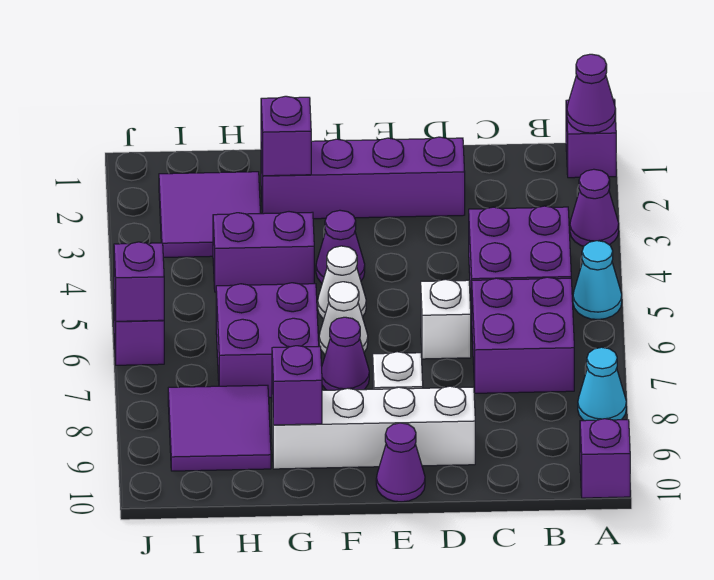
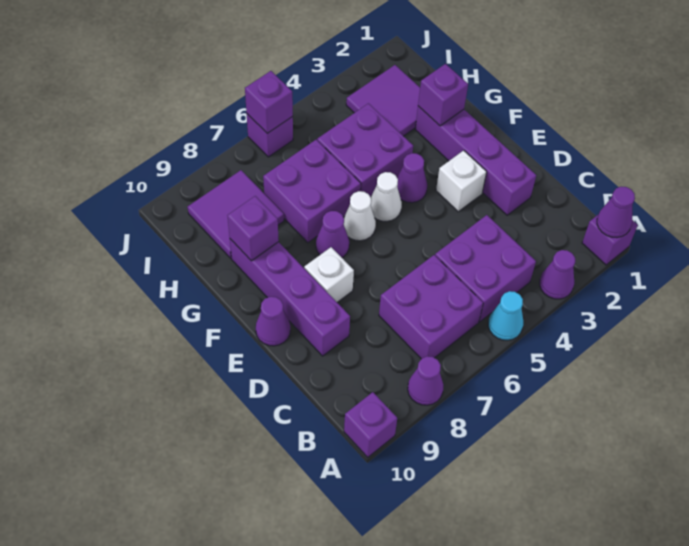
cyan 1x1 cone [578,347,626,421] -> purple 1x1 cone [408,356,443,405]
white 1x1 brick [421,279,471,359] -> white 1x1 brick moved to [436,150,487,212]
white 1x4 brick [272,386,475,469] -> purple 1x4 brick [230,239,350,356]
purple 1x2 brick [213,212,314,292] -> purple 2x2 brick [317,103,413,197]

